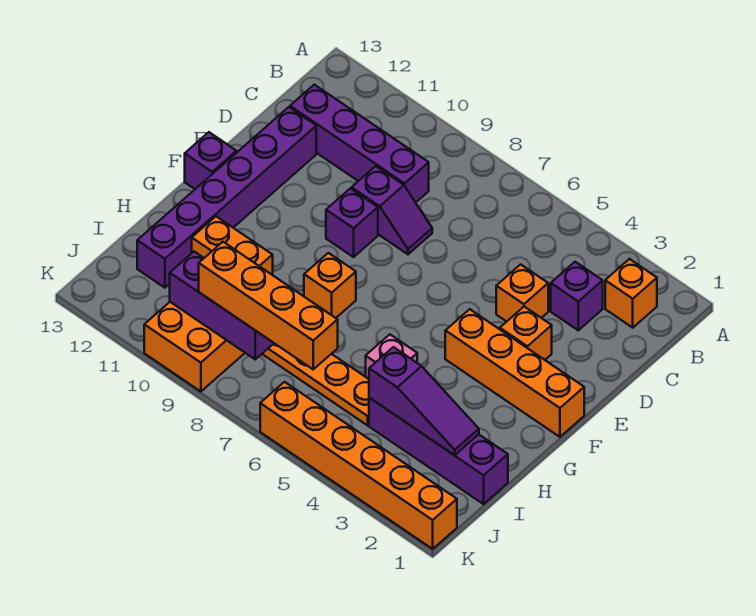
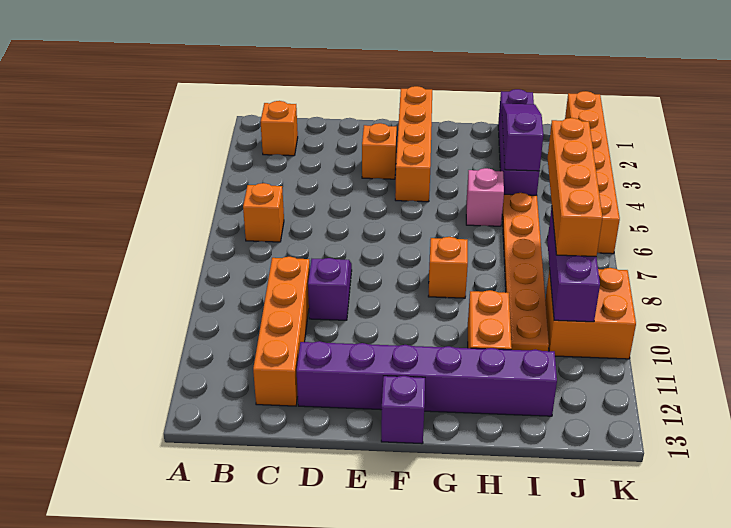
purple 1x1 brick [551,262,603,330] -> none
purple 1x4 brick [290,85,429,202] -> orange 1x4 brick [253,257,310,406]
orange 1x1 brick [496,264,548,322] -> orange 1x1 brick moved to [243,183,284,242]
purple 1x1 brick [326,188,378,257] -> none

